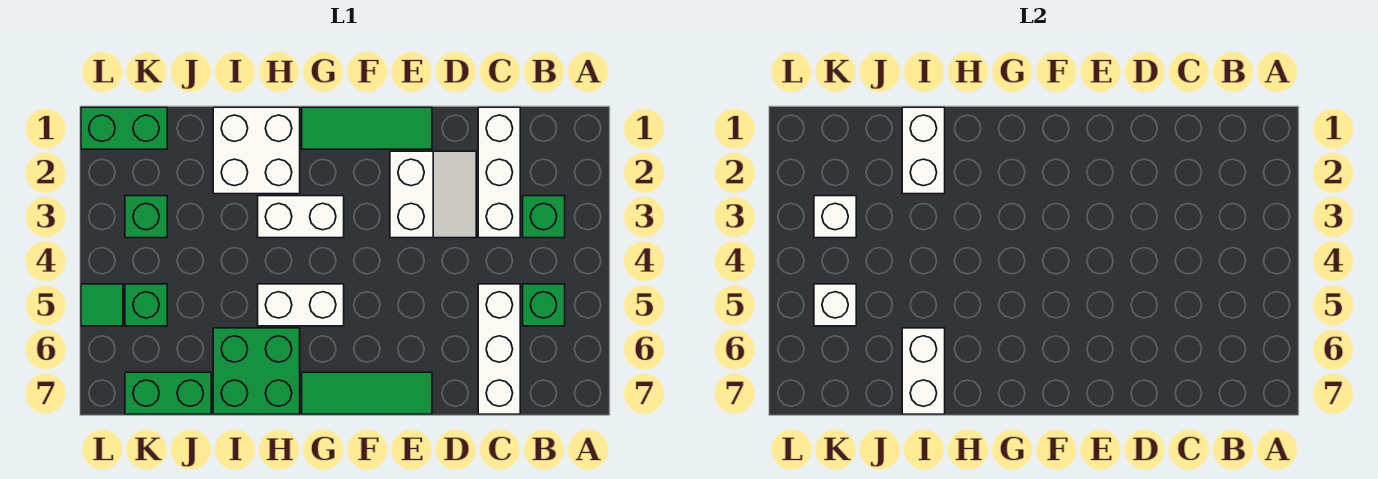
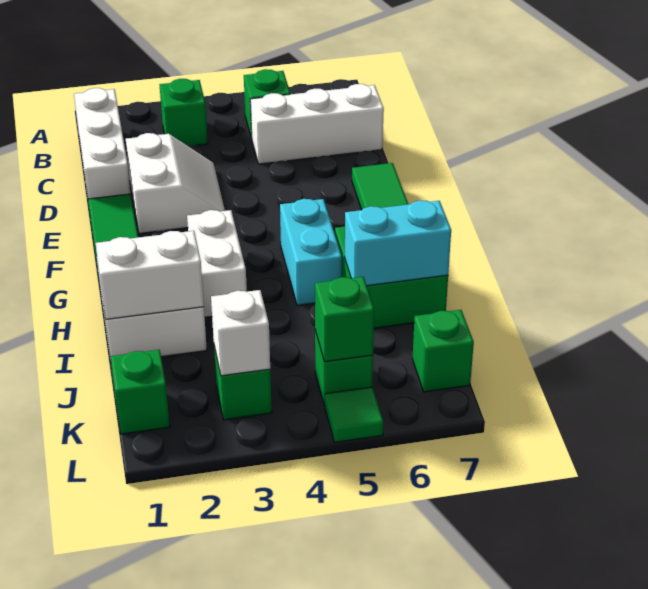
white 1x3 brick [478,107,520,238] -> white 1x3 brick turned to [74,88,131,199]
white 2x2 slope [390,151,476,238] -> white 2x2 slope turned to [126,133,225,234]
white 1x2 brick [258,284,344,326] -> cyan 1x2 brick [280,199,342,305]
white 1x2 brick [902,328,945,414] -> cyan 1x2 brick [345,200,451,286]
green 1x2 brick [125,372,211,414] -> green 1x1 brick [412,310,474,392]
green 1x2 brick [81,107,167,149] -> green 1x1 brick [111,350,170,434]
white 1x1 brick [814,284,856,326] -> green 1x1 brick [315,277,374,362]

